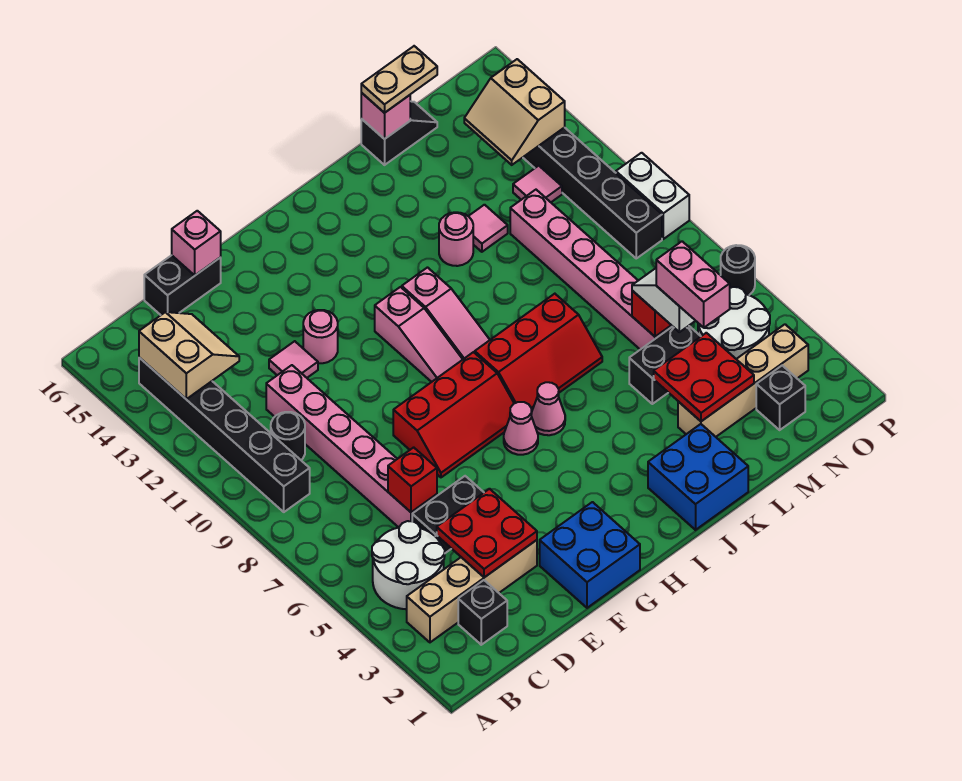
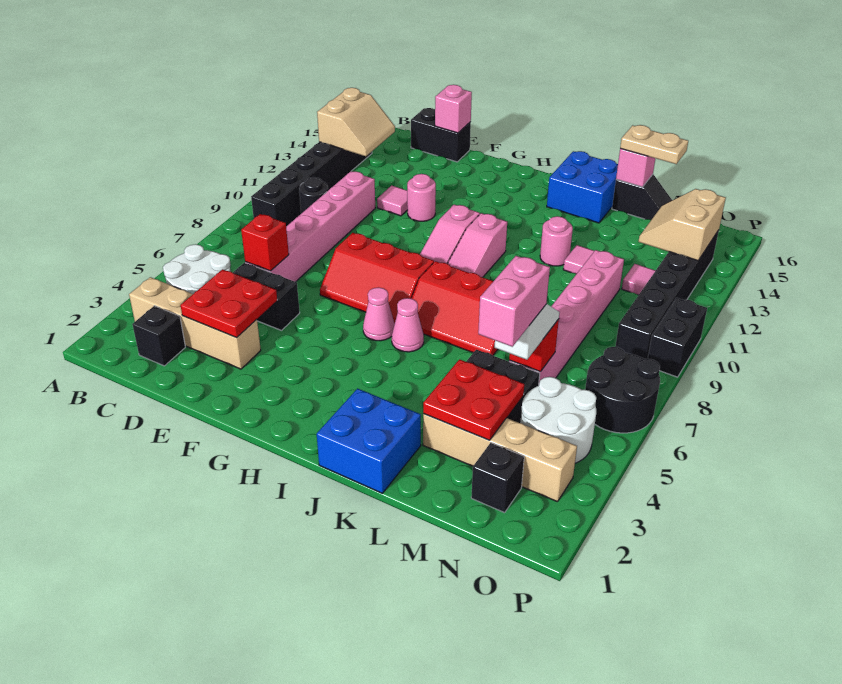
blue 2x2 brick [540,502,640,608] -> blue 2x2 brick moved to [547,151,618,223]
black 1x1 round brick [721,245,755,295] -> black 2x2 round brick [585,347,660,433]
white 1x2 brick [616,153,689,239] -> black 1x2 brick [648,298,707,377]

